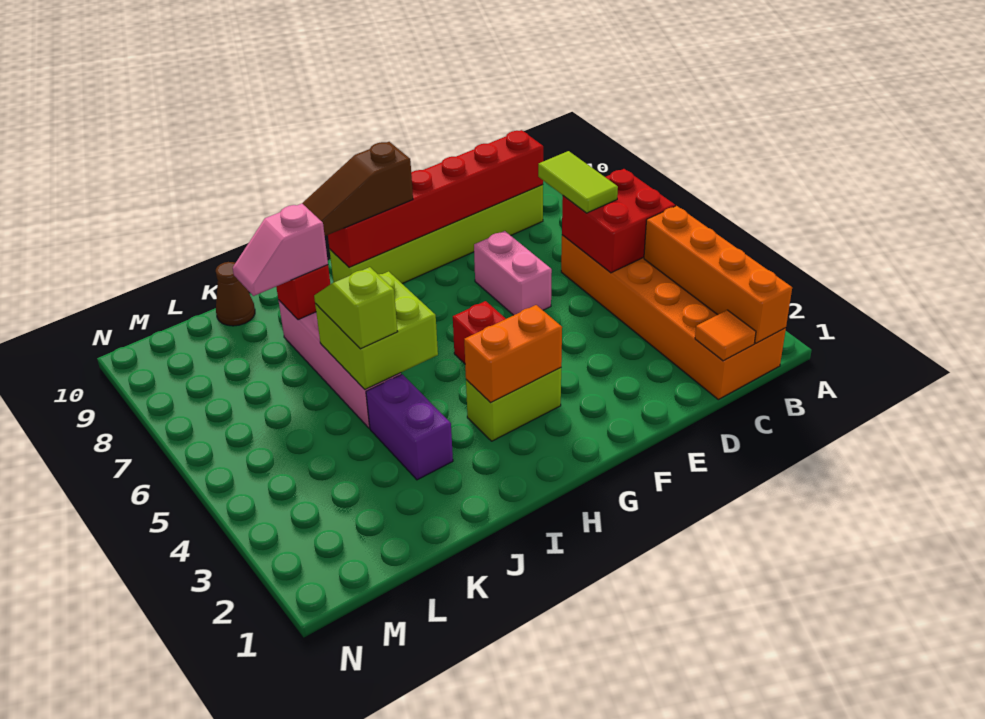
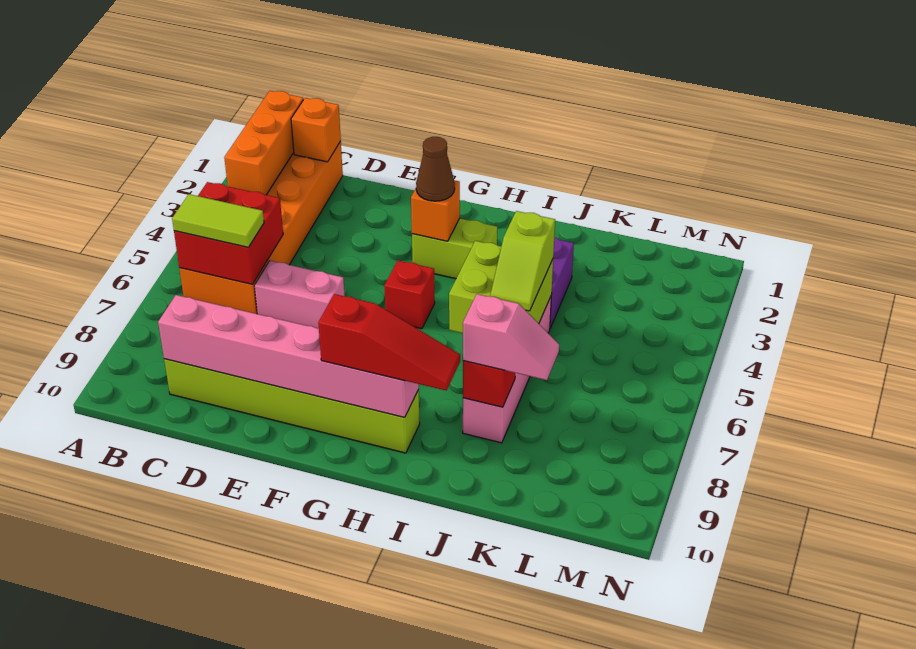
orange 1x4 brick [644,206,792,343] -> orange 1x3 brick [224,91,303,195]
orange 1x1 tile [695,310,756,361] -> orange 1x1 brick [291,98,341,162]
lime 1x2 tile [538,151,618,213] -> lime 1x2 tile turned to [172,194,264,247]
red 1x6 brick [328,130,543,268] -> pink 1x6 brick [158,295,419,417]
pink 1x2 brick [474,231,552,315] -> pink 1x2 brick turned to [254,261,345,328]
orange 1x2 brick [464,305,562,403] -> orange 1x1 brick [411,180,460,241]
brown 1x3 slope [302,142,413,236] -> red 1x3 slope [318,294,460,391]
brown 1x1 cone [216,262,255,326] -> brown 1x1 cone moved to [416,137,455,201]

